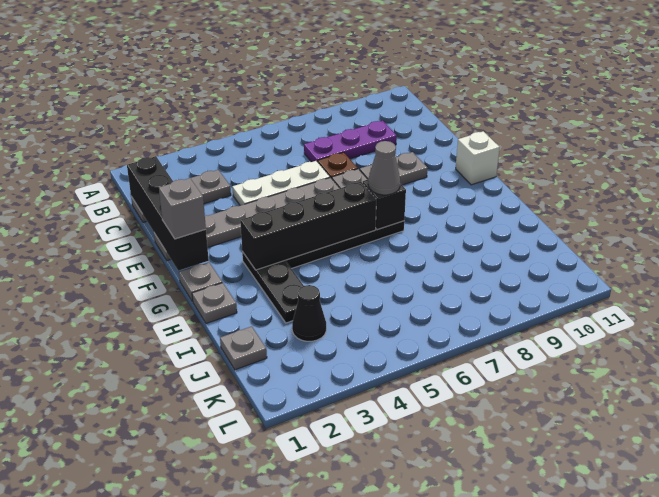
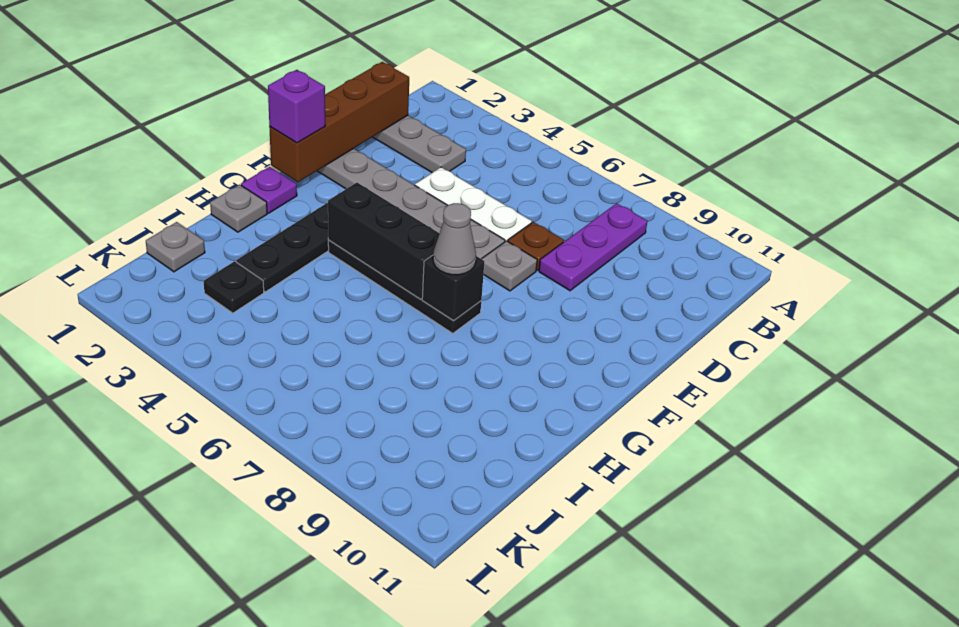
black 1x4 brick [127,156,209,271] -> brown 1x4 brick [269,62,409,182]
purple 1x3 plate [304,121,397,162] -> purple 1x3 plate turned to [539,203,647,291]
grey 1x2 plate [360,152,427,185] -> none
grey 1x1 brick [159,178,206,239] -> purple 1x1 brick [268,70,325,143]
white 1x1 brick [456,131,500,185] -> none
grey 1x1 plate [179,262,222,302] -> purple 1x1 plate [241,167,297,213]
black 1x4 brick [240,182,376,270] -> black 1x3 brick [328,183,439,299]
black 1x1 cone [292,285,326,341] -> black 1x1 plate [204,261,264,313]

